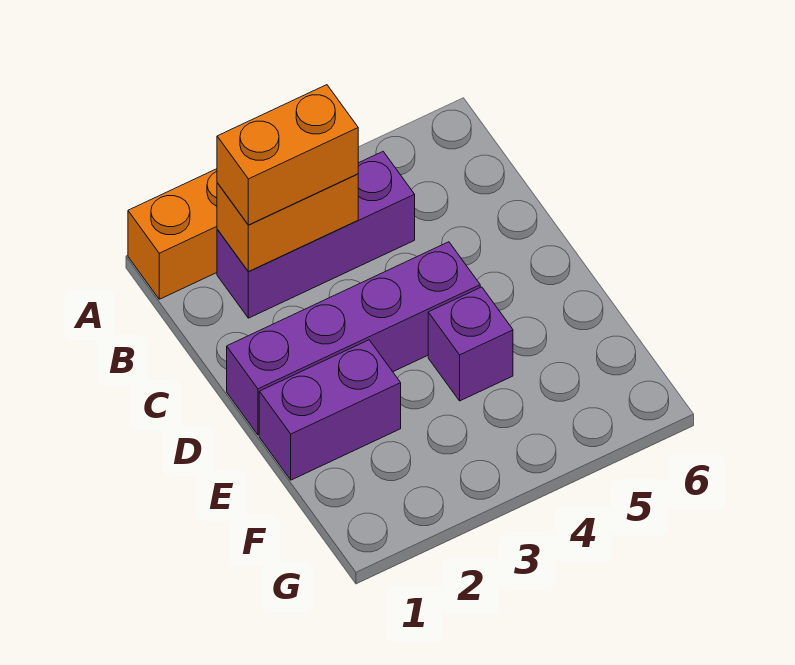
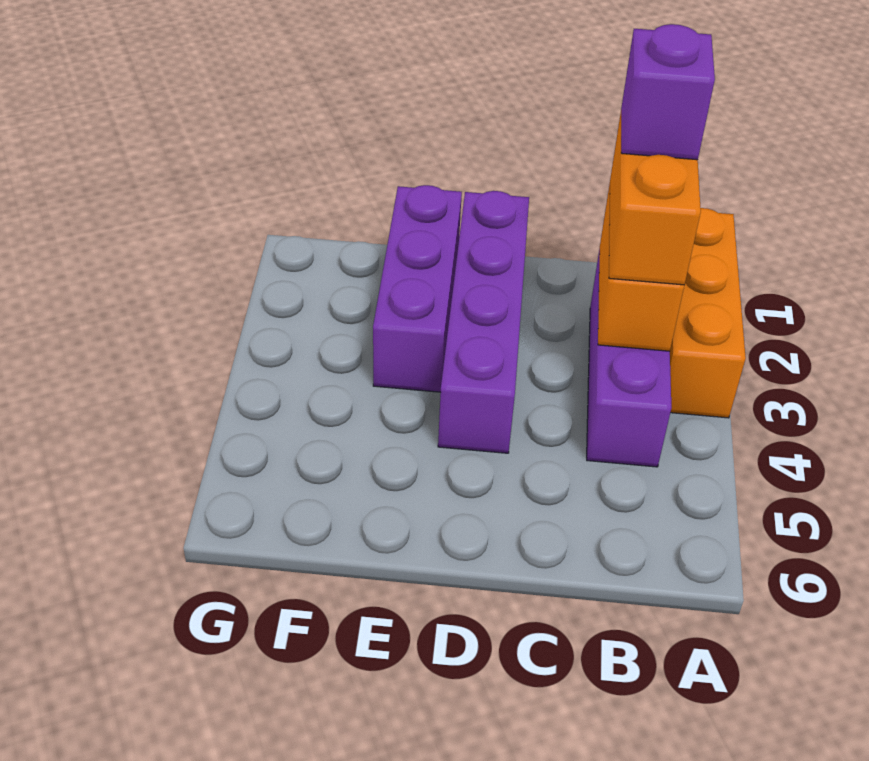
purple 1x2 brick [259,340,401,480] -> purple 1x3 brick [373,185,462,392]
purple 1x1 brick [428,287,513,401] -> purple 1x1 brick moved to [621,24,715,160]

